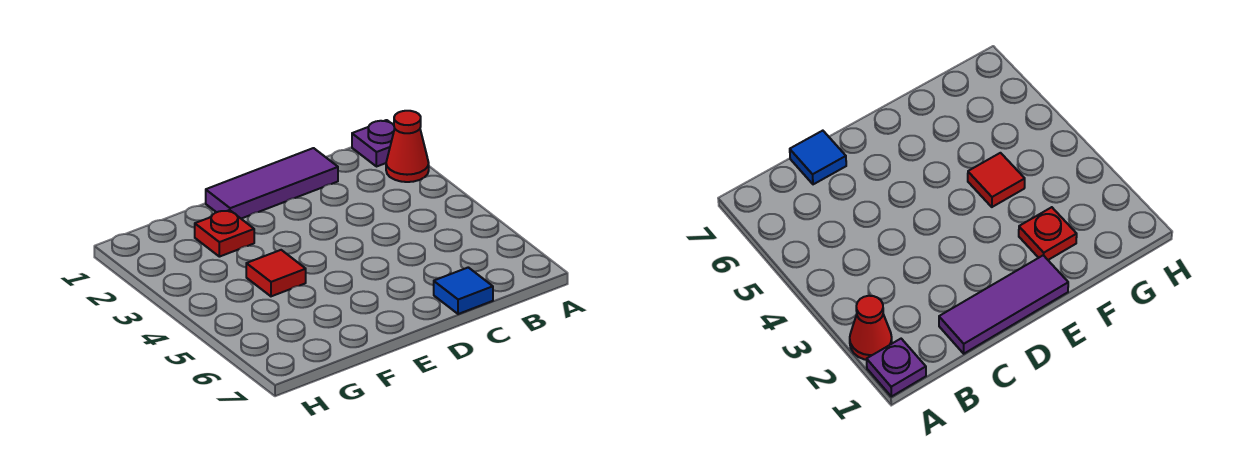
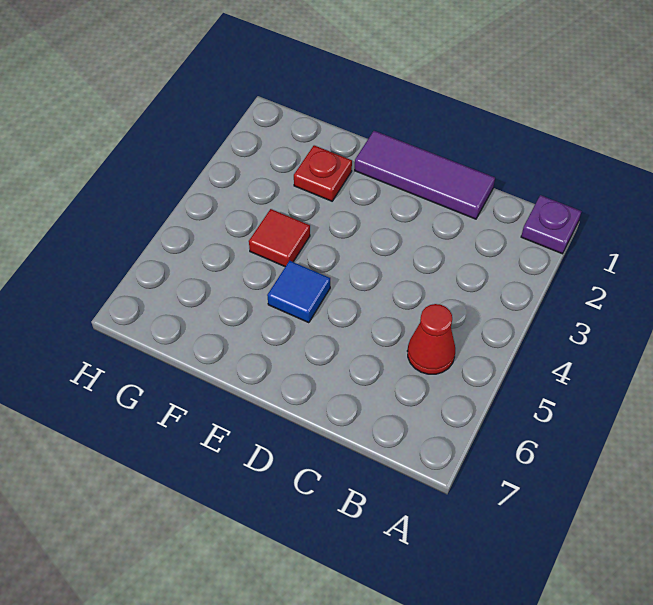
red 1x1 cone [386,111,429,182] -> red 1x1 cone moved to [407,304,455,374]
blue 1x1 tile [434,267,493,314] -> blue 1x1 tile moved to [267,261,330,323]

